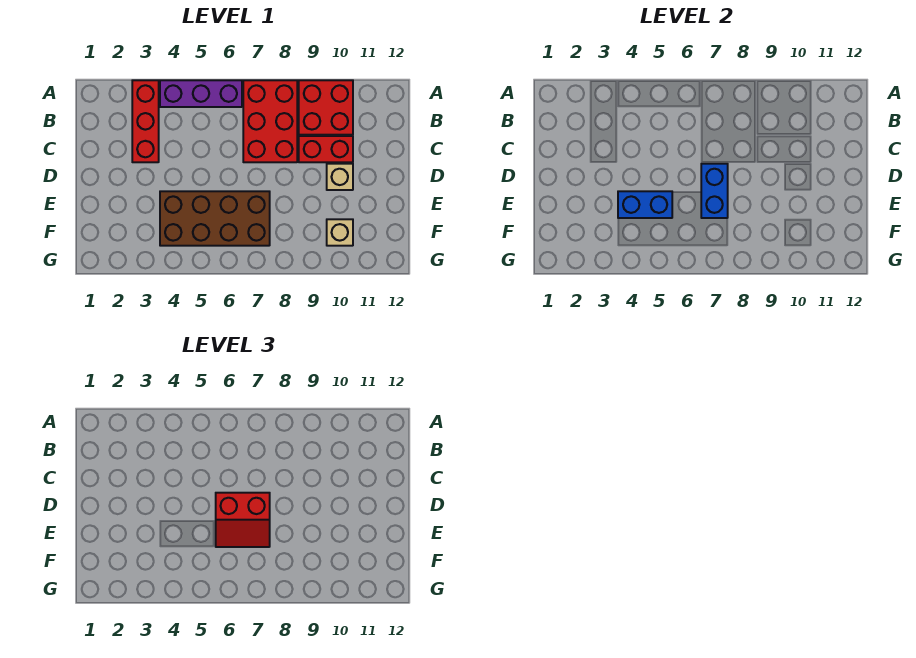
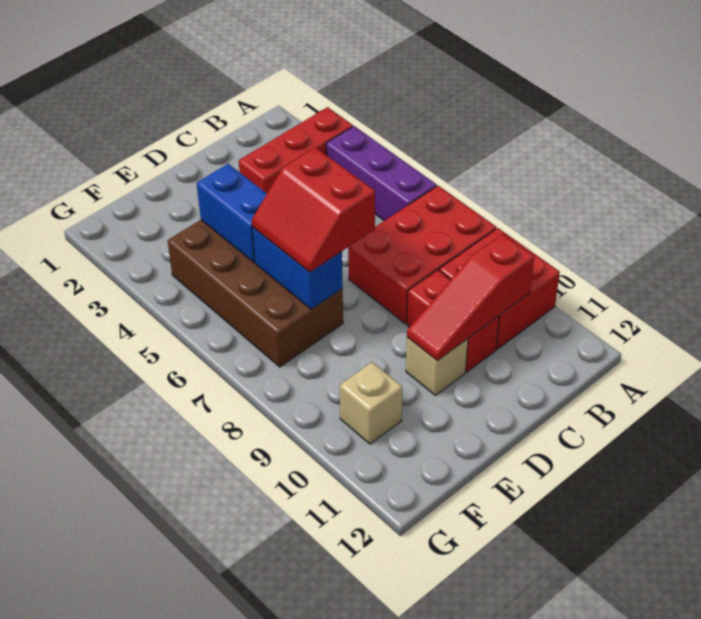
none -> red 1x3 slope [407,234,534,361]
blue 1x2 brick [701,164,728,218] -> blue 1x2 brick turned to [252,227,343,309]

